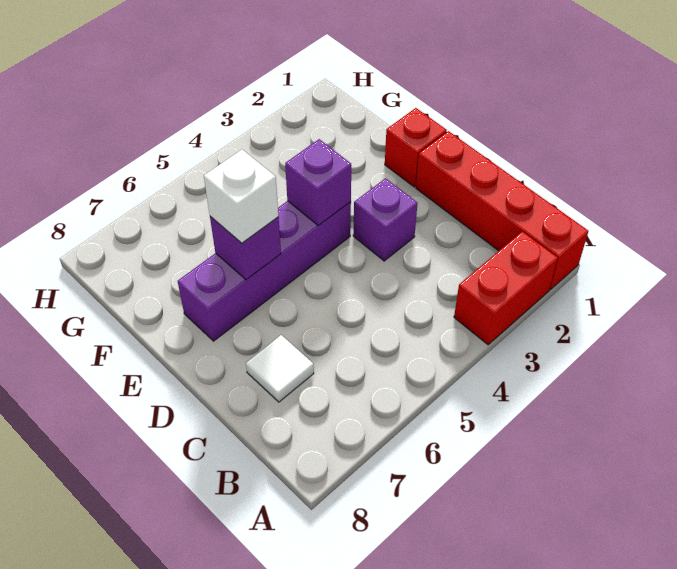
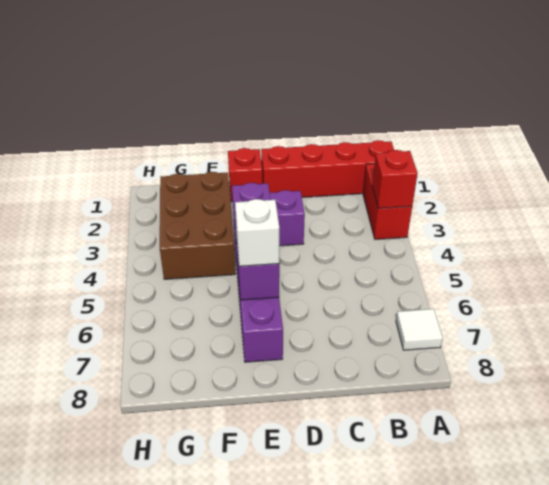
none -> red 1x1 brick [372,150,418,208]
white 1x1 tile [246,335,314,402] -> white 1x1 tile moved to [396,309,443,350]
none -> brown 2x3 brick [160,172,235,279]

